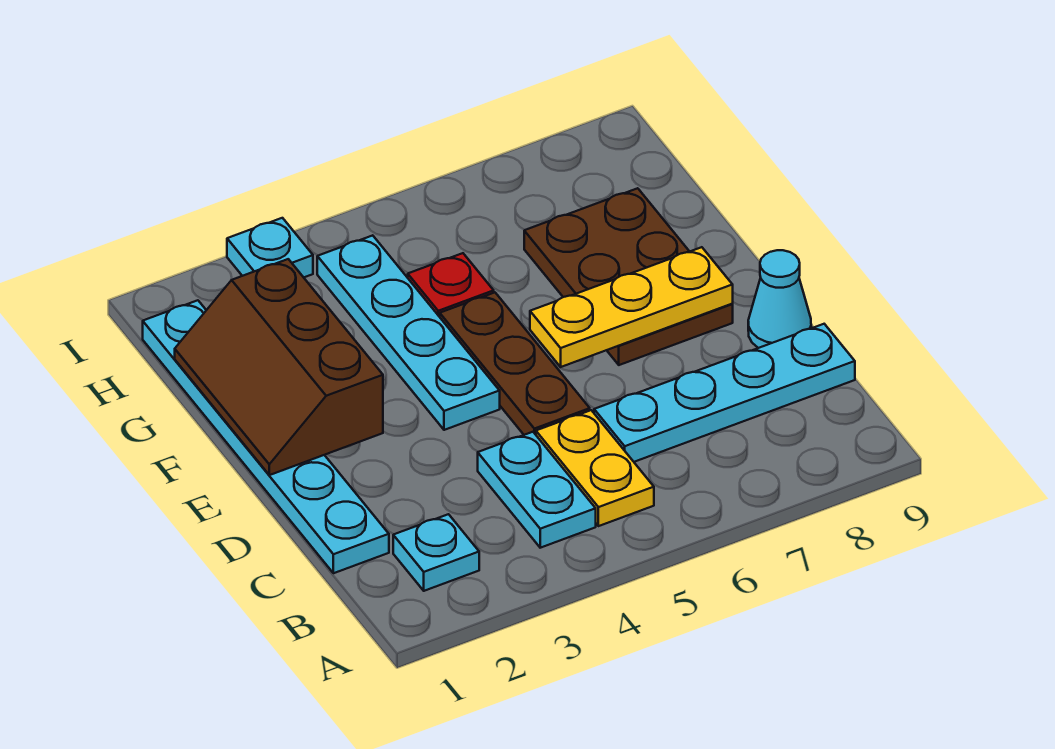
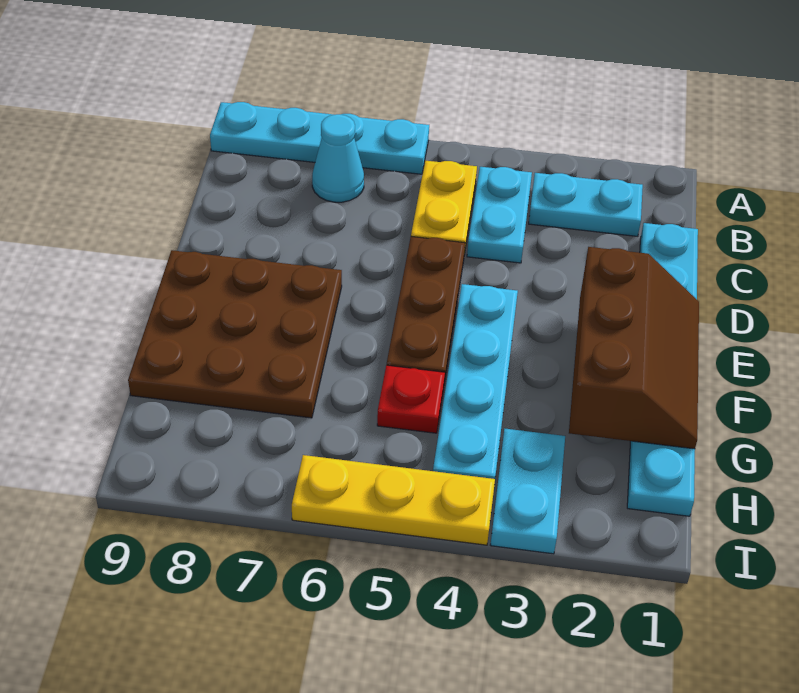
cyan 1x1 plate [393,514,479,591] -> cyan 1x2 plate [529,173,643,236]
cyan 1x4 plate [594,324,855,462] -> cyan 1x4 plate moved to [210,102,429,174]
cyan 1x1 cone [748,250,811,348] -> cyan 1x1 cone moved to [312,114,364,202]
yellow 1x3 plate [530,247,733,367] -> yellow 1x3 plate moved to [292,455,495,545]
brown 2x3 plate [524,188,733,365] -> brown 3x3 plate [128,250,342,418]
cyan 1x1 plate [227,218,313,277] -> cyan 1x2 plate [491,429,565,554]

